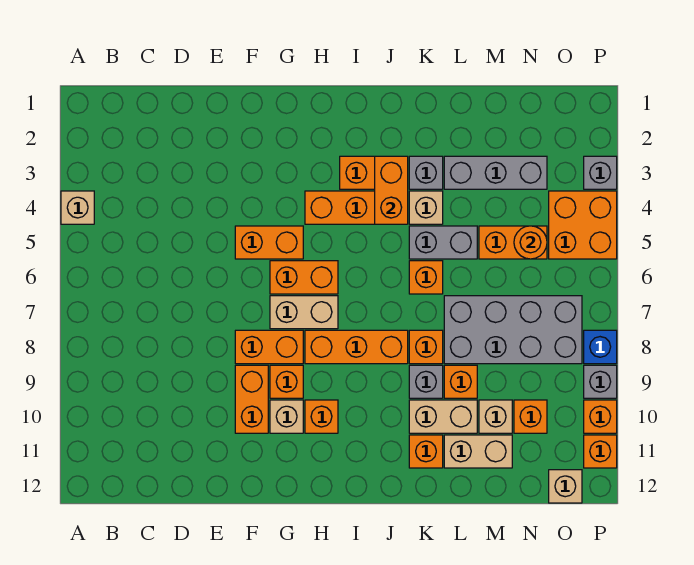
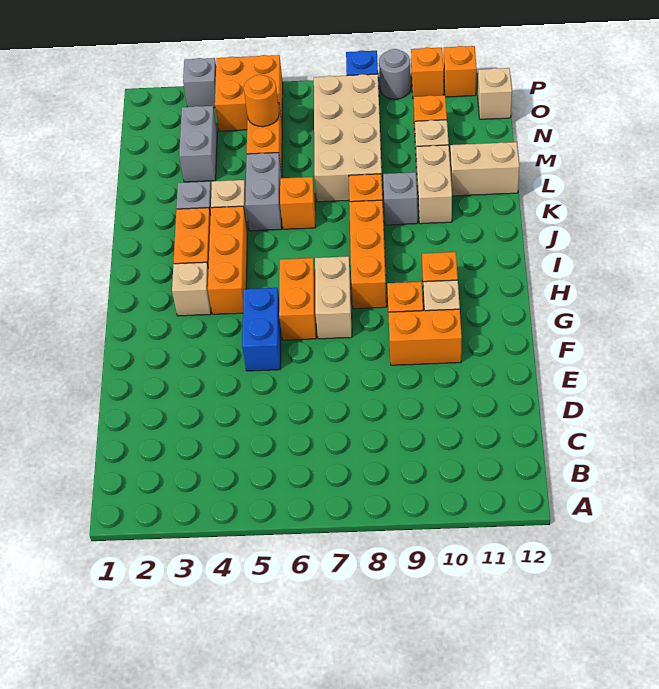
tan 1x1 brick [61,191,94,224] -> tan 1x1 brick moved to [172,262,211,316]
orange 1x2 brick [235,226,303,259] -> blue 1x2 brick [242,288,281,371]
orange 1x2 brick [235,330,303,364] -> none
orange 1x2 brick [375,156,408,224] -> none
orange 1x1 brick [409,435,443,468] -> none
grey 1x3 brick [444,156,547,189] -> grey 1x2 brick [179,106,217,182]
grey 2x4 brick [444,296,582,364] -> tan 2x4 brick [314,74,383,202]
orange 1x1 brick [444,365,477,398] -> none
tan 1x2 brick [444,435,512,468] -> tan 1x2 brick turned to [450,142,519,196]
grey 1x1 brick [584,365,617,398] -> grey 1x1 round brick [379,49,411,99]

